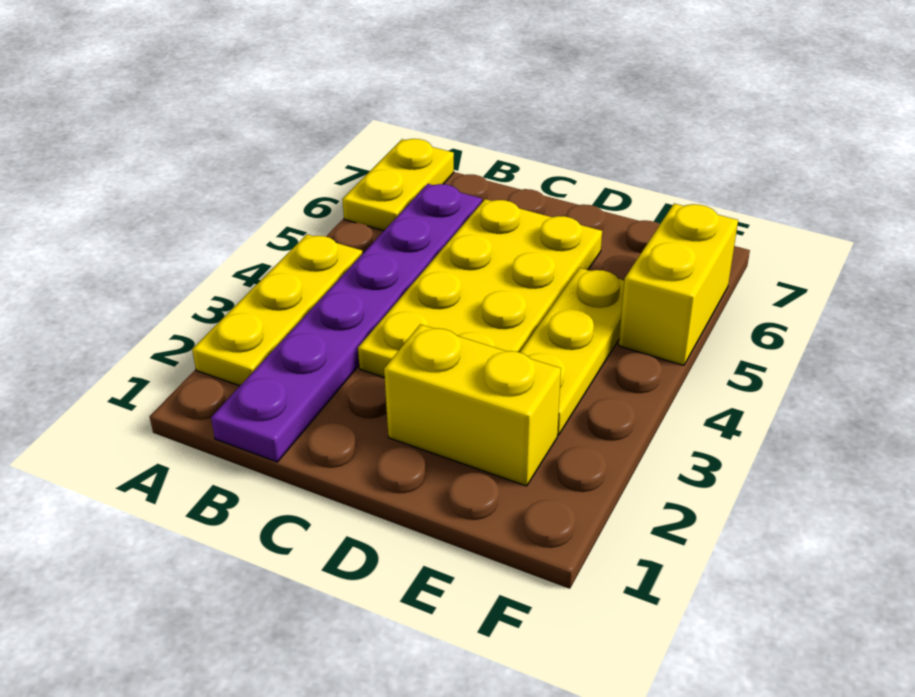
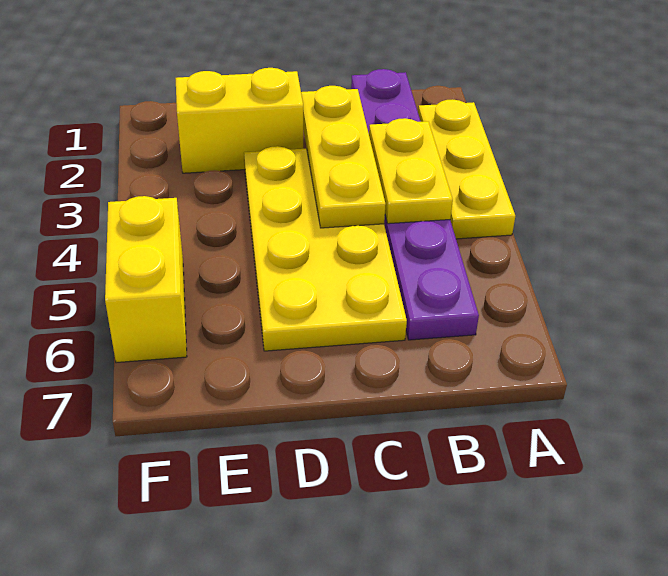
yellow 1x2 plate [342,139,454,231] -> yellow 1x2 plate moved to [369,118,453,224]
yellow 1x3 plate [520,268,625,435] -> yellow 1x3 plate moved to [301,86,386,228]

